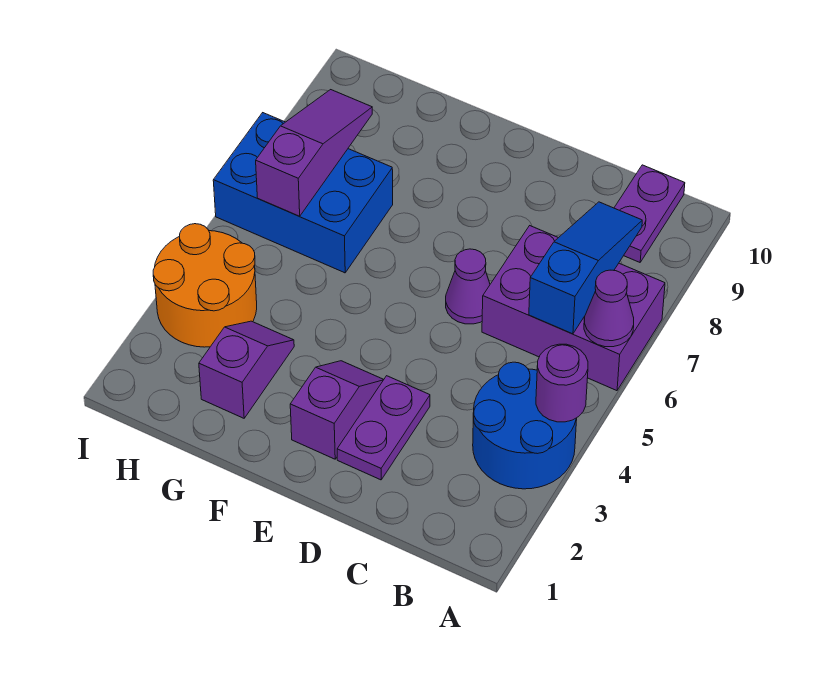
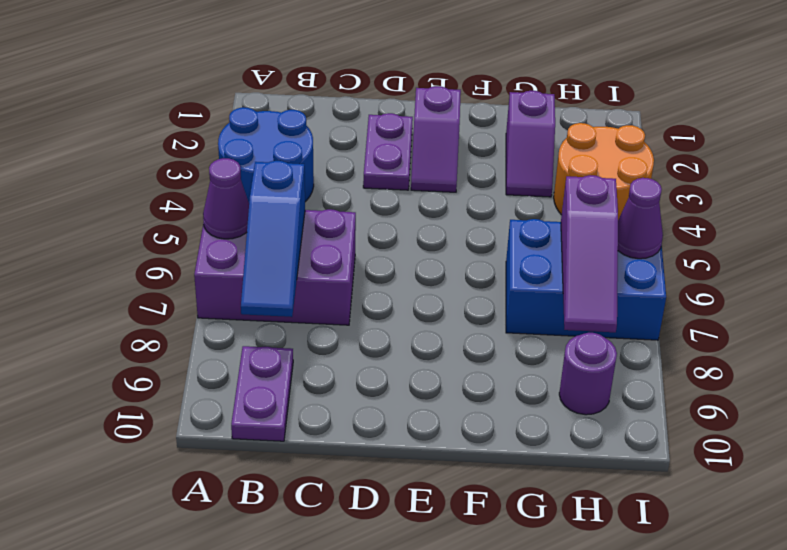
purple 1x1 round brick [536,344,588,422] -> purple 1x1 round brick moved to [559,333,617,415]
purple 1x1 cone [446,249,490,324] -> purple 1x1 cone moved to [618,178,663,259]

